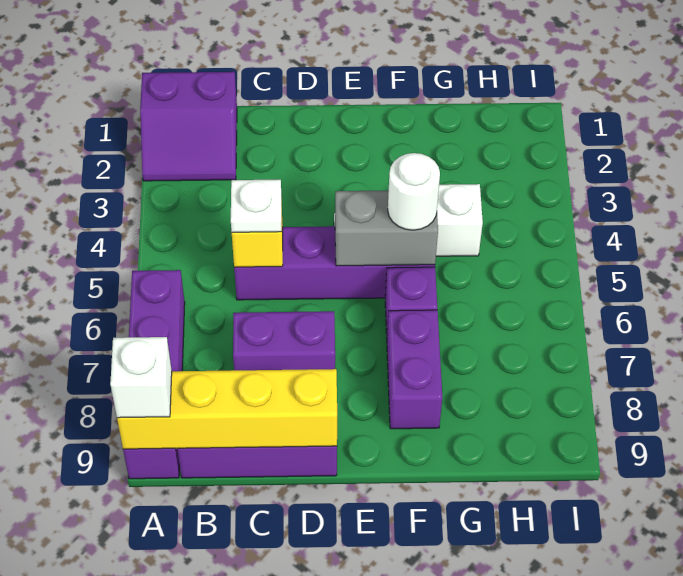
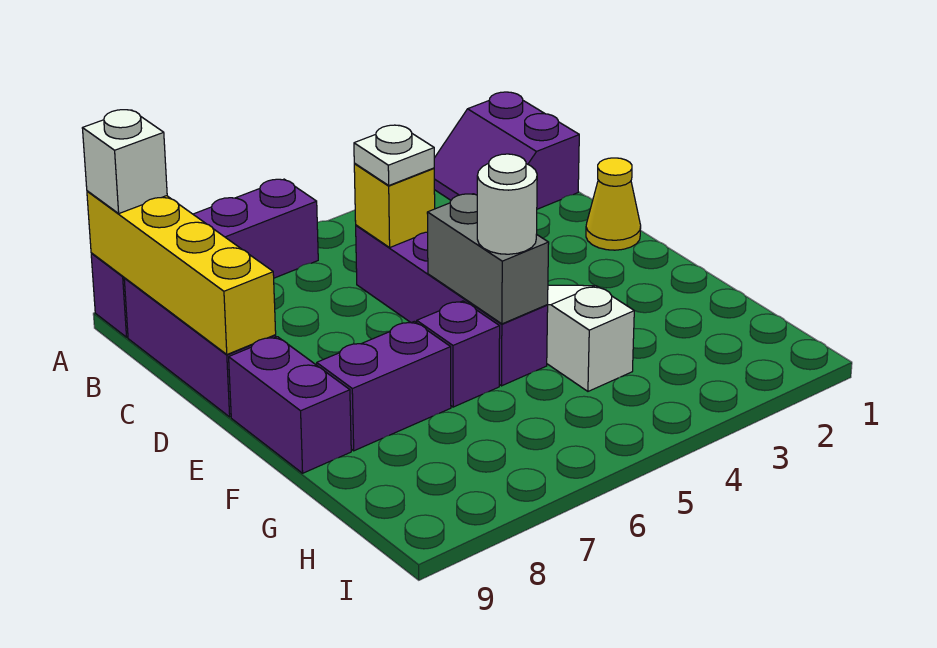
purple 1x2 brick [233,311,335,370] -> purple 1x2 brick moved to [229,337,351,473]
none -> yellow 1x1 cone [586,158,641,250]

